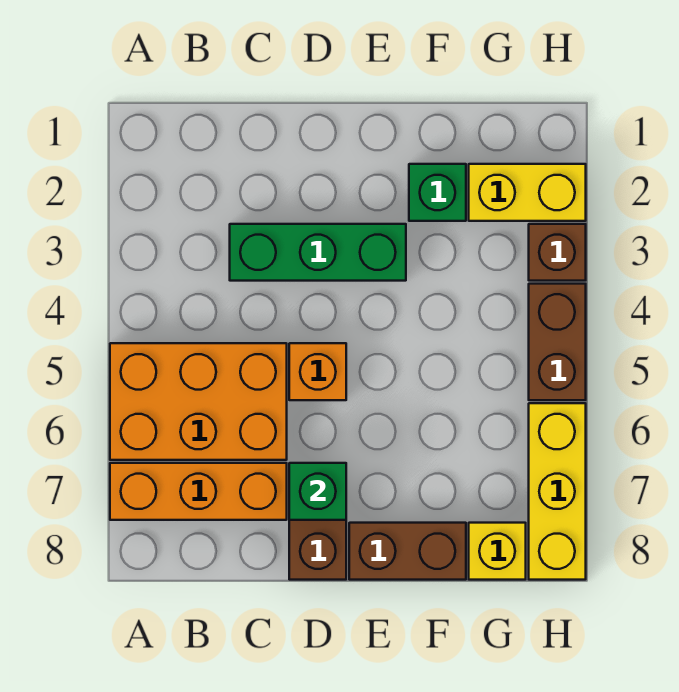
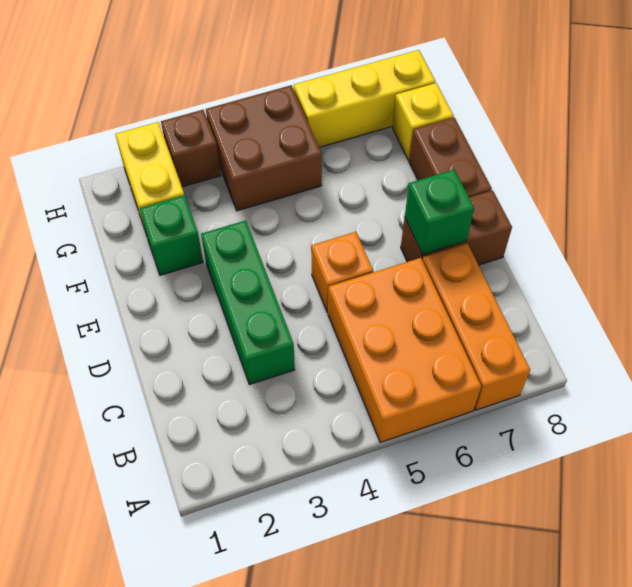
brown 1x2 brick [529,284,586,400] -> brown 2x2 brick [206,85,322,211]

